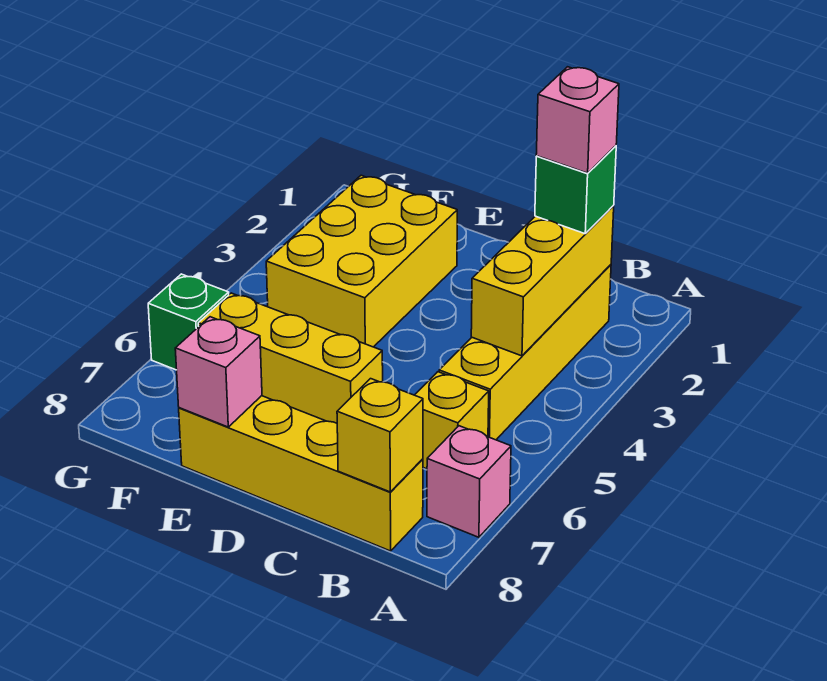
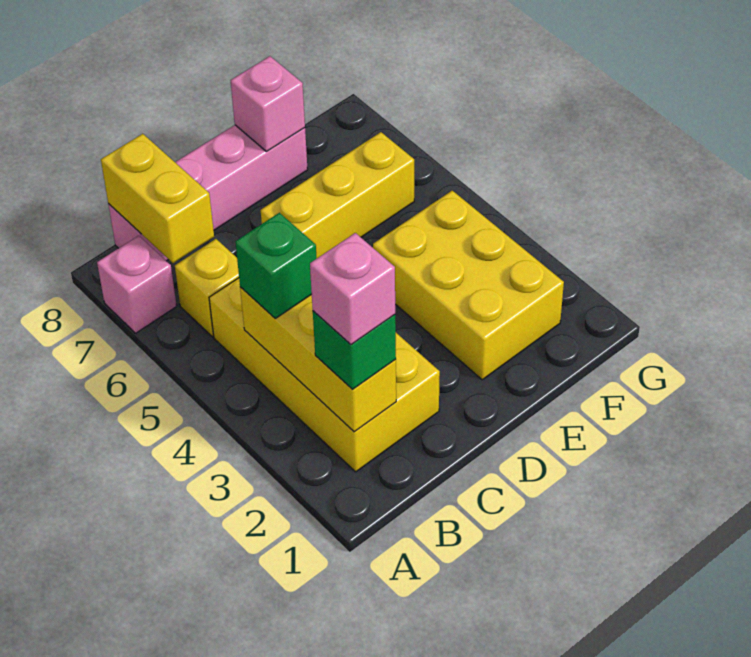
yellow 1x4 brick [439,265,611,440] -> yellow 2x4 brick [209,278,440,472]
yellow 1x4 brick [179,396,423,551] -> pink 1x4 brick [108,125,308,261]
yellow 1x1 brick [337,379,423,492] -> yellow 1x2 brick [101,134,214,263]
green 1x1 brick [148,274,229,370] -> green 1x1 brick moved to [235,213,317,318]

